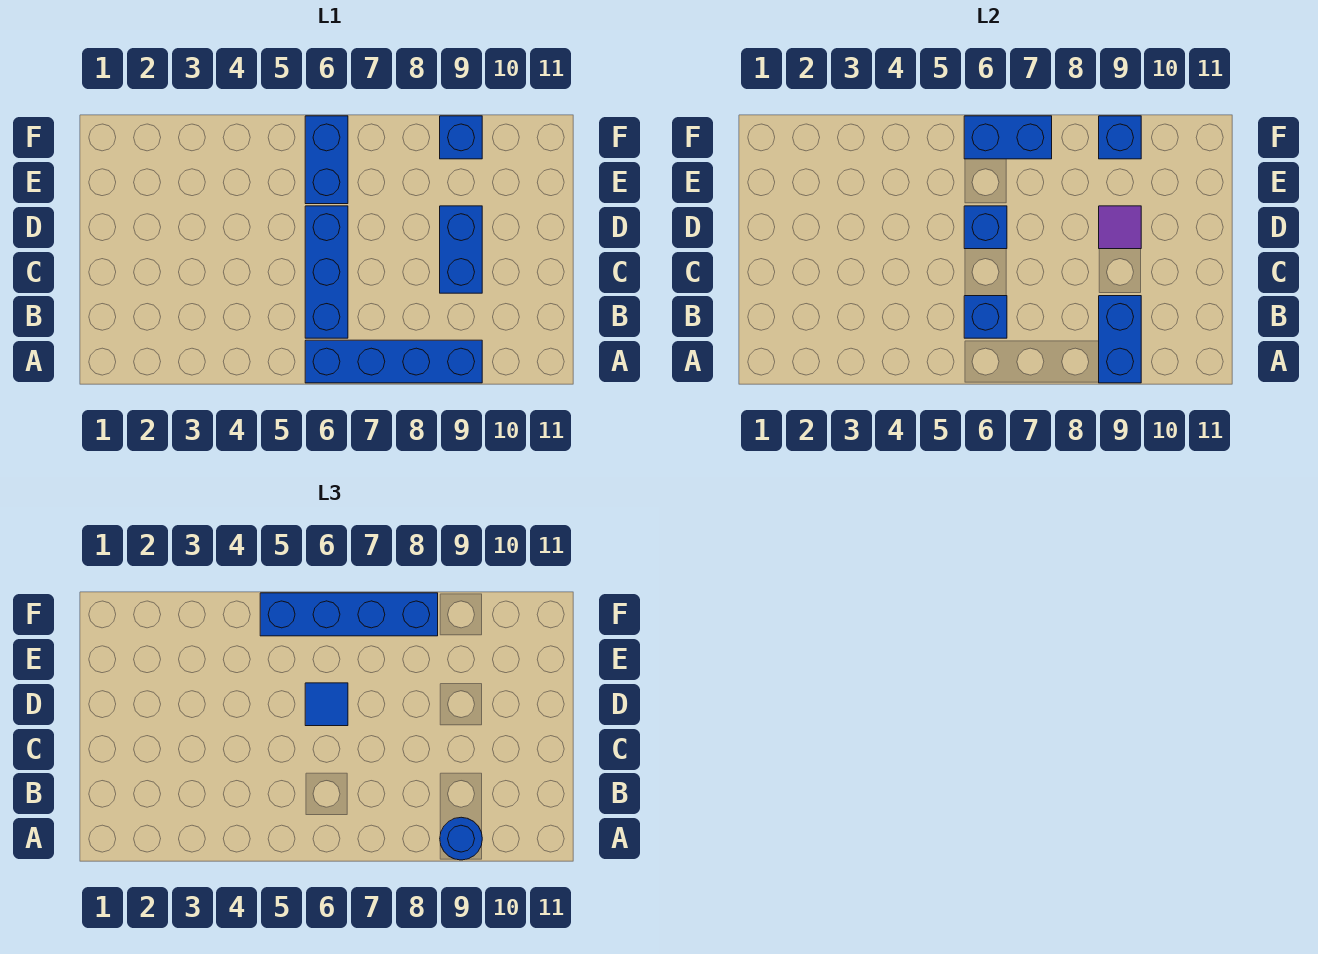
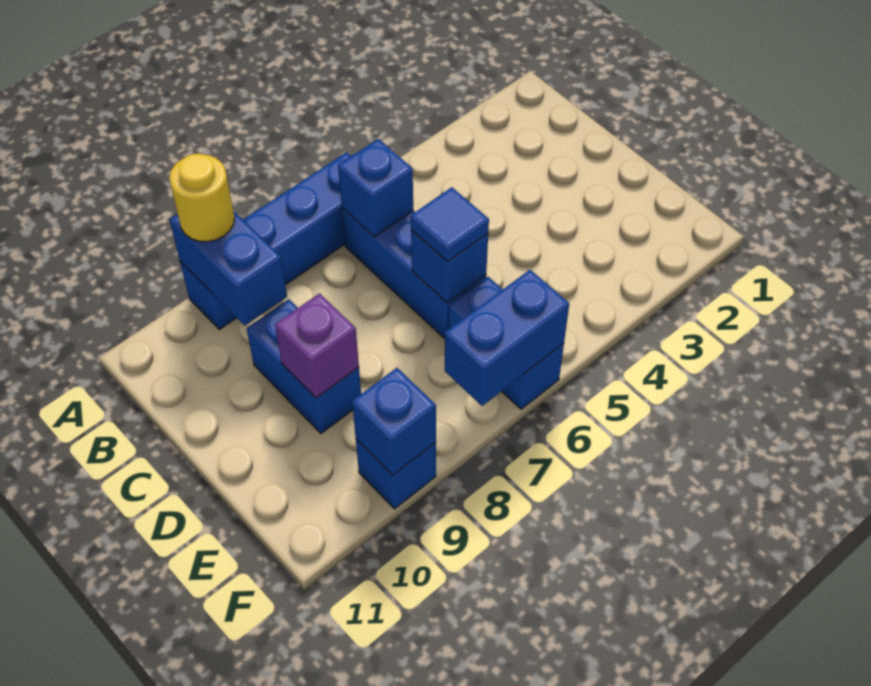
blue 1x1 round brick [440,817,482,860] -> yellow 1x1 round brick [169,154,235,242]
purple 1x1 tile [1099,206,1141,249] -> purple 1x1 brick [275,293,359,398]
blue 1x4 brick [260,593,438,636] -> none

